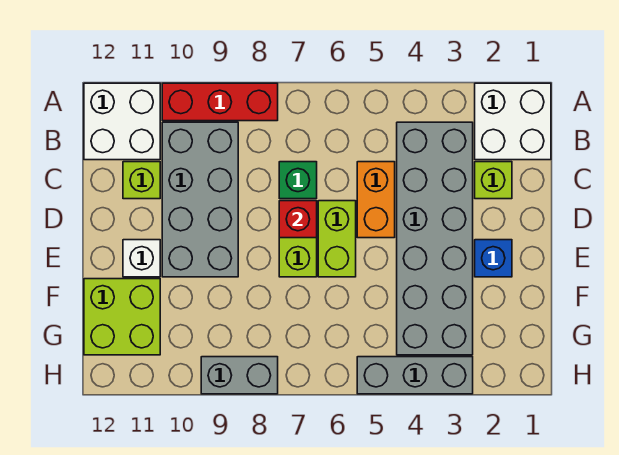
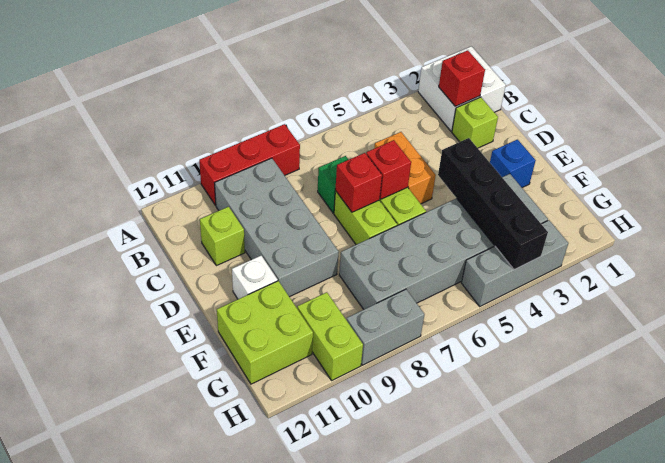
white 2x2 brick [84,83,160,160] -> none
none -> red 1x1 brick [439,50,485,106]
grey 2x6 brick [397,122,473,355] -> grey 2x6 brick turned to [339,174,548,309]
none -> red 1x1 brick [366,140,411,199]
none -> black 1x4 brick [438,138,548,270]
none -> lime 1x2 brick [297,292,363,380]

